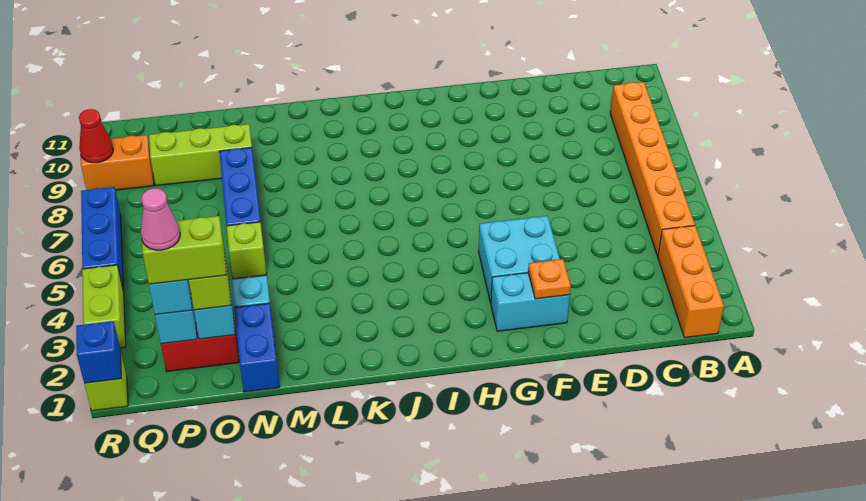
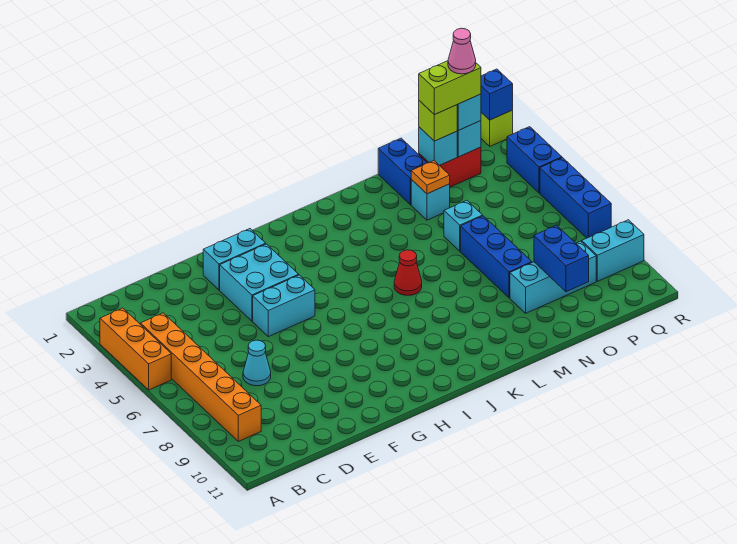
orange 1x3 brick [658,226,724,338] -> orange 1x3 brick moved to [100,308,171,390]
none -> cyan 1x1 cone [243,340,271,386]
orange 1x1 plate [528,259,571,299] -> orange 1x1 plate moved to [411,161,450,194]
none -> cyan 1x2 brick [253,275,315,337]
lime 1x1 brick [227,222,267,279] -> cyan 1x1 brick [444,200,483,251]
lime 1x3 brick [149,124,252,186] -> cyan 1x3 brick [510,241,596,313]
none -> blue 1x2 brick [534,225,589,292]
orange 1x2 brick [81,135,154,190] -> cyan 1x2 brick [582,220,644,281]
lime 1x2 brick [82,265,126,348] -> blue 1x2 brick [507,127,562,193]
red 1x1 cone [79,109,113,163] -> red 1x1 cone moved to [394,250,422,295]

